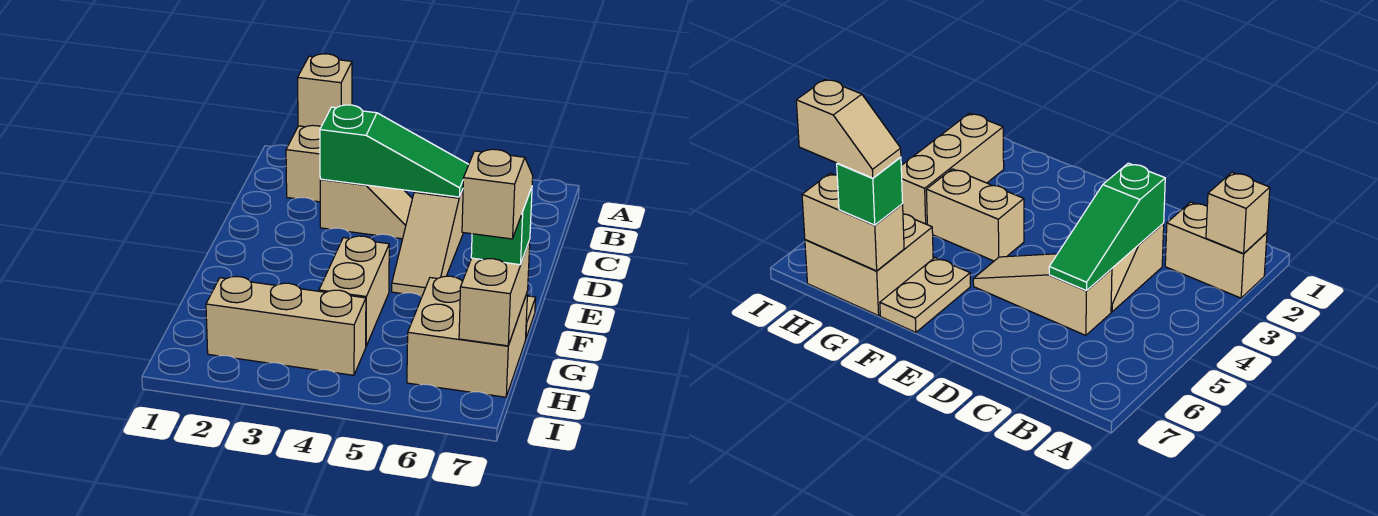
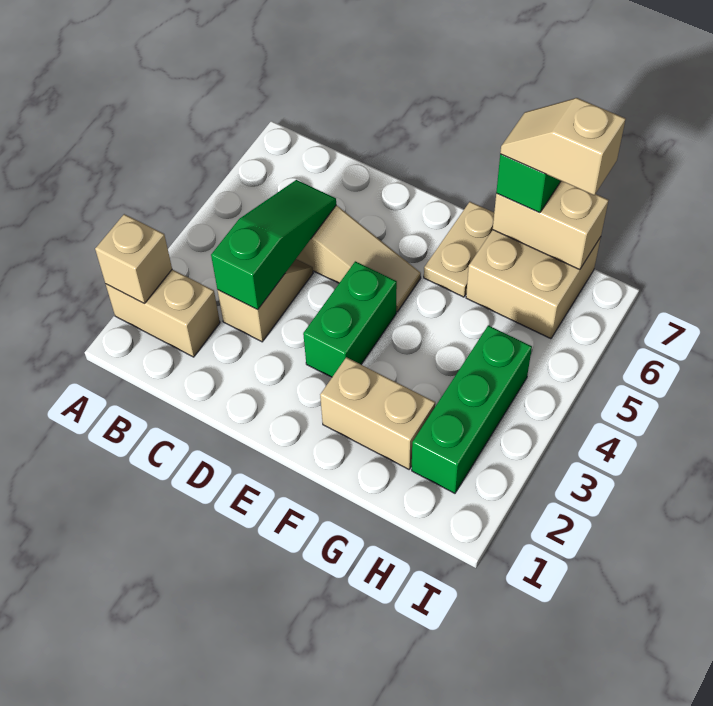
none -> green 1x2 brick [303,261,397,377]
tan 1x2 brick [319,236,389,346] -> tan 1x2 brick moved to [320,357,435,469]
tan 1x3 brick [206,276,366,375] -> green 1x3 brick [412,325,532,493]

